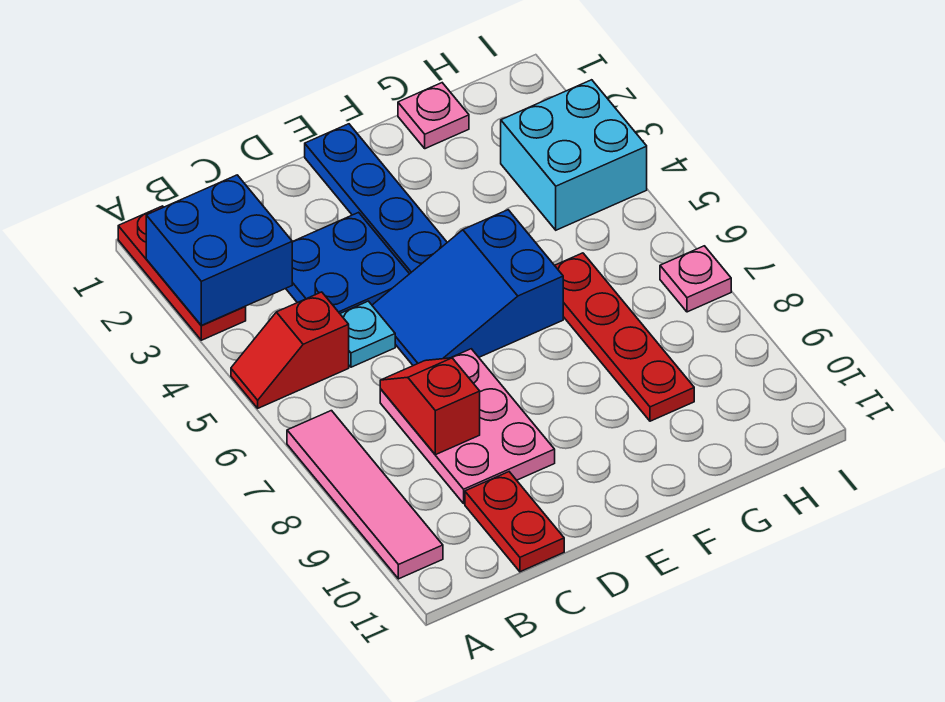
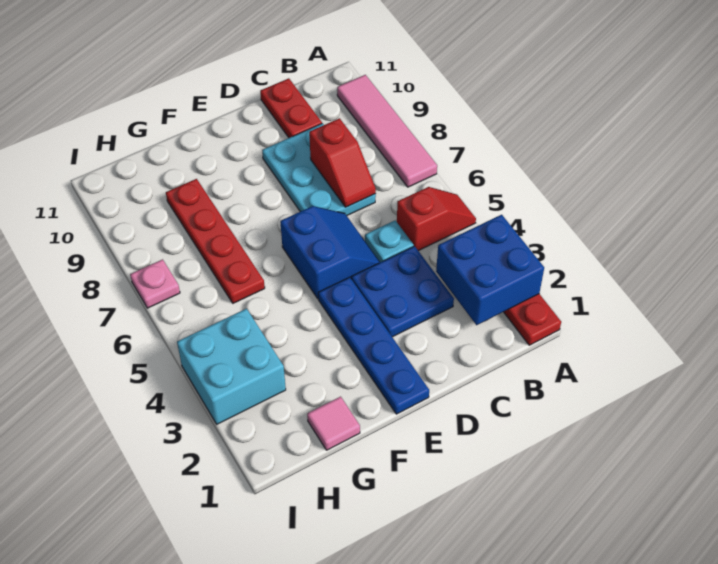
pink 2x3 plate [380,349,555,503] -> cyan 2x3 plate [262,123,376,216]
blue 2x3 slope [372,210,563,366] -> blue 2x2 slope [280,206,380,299]
pink 1x1 plate [398,83,469,149] -> pink 1x1 tile [307,397,360,450]

